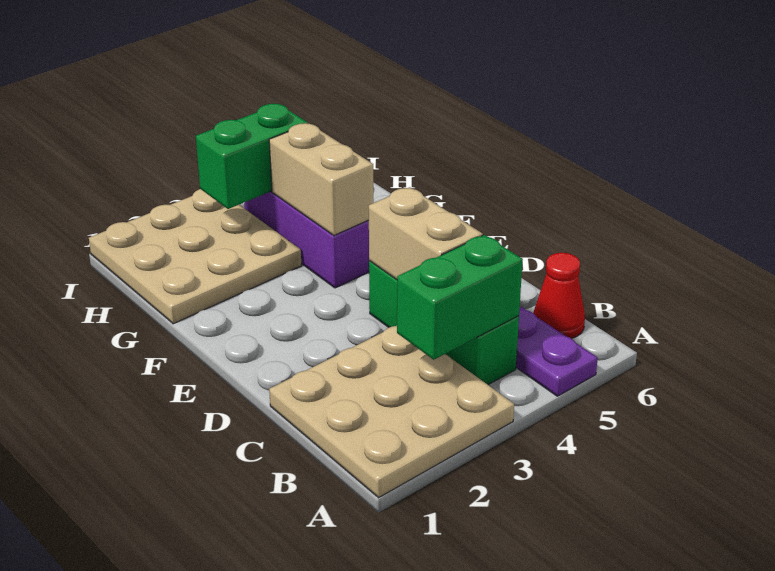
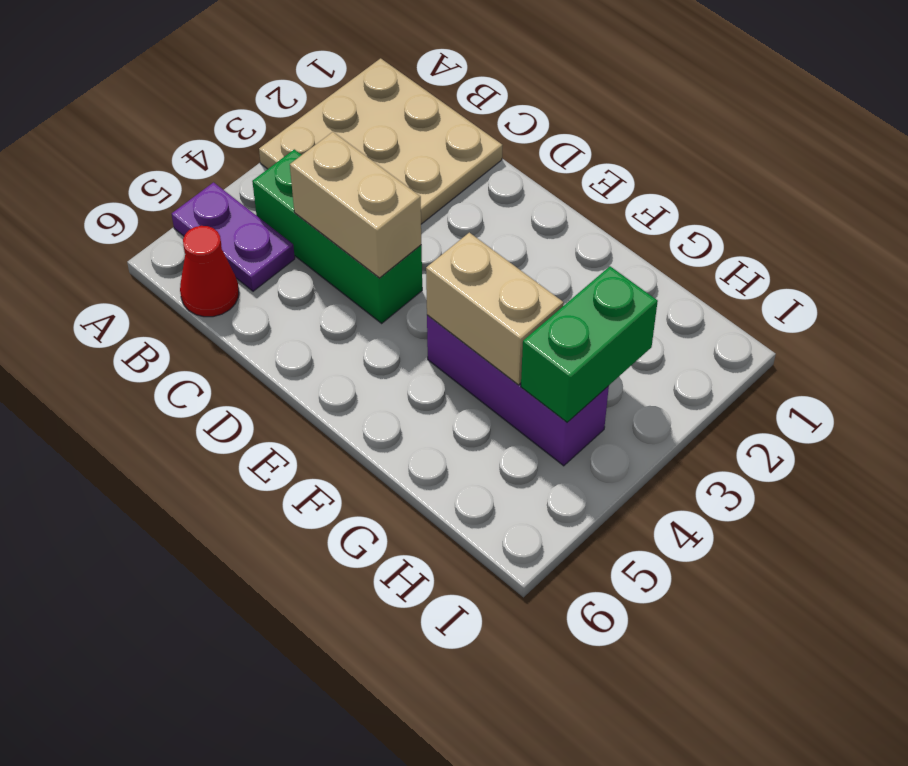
green 1x2 brick [397,235,523,360] -> none
tan 3x3 plate [89,189,301,324] -> none

